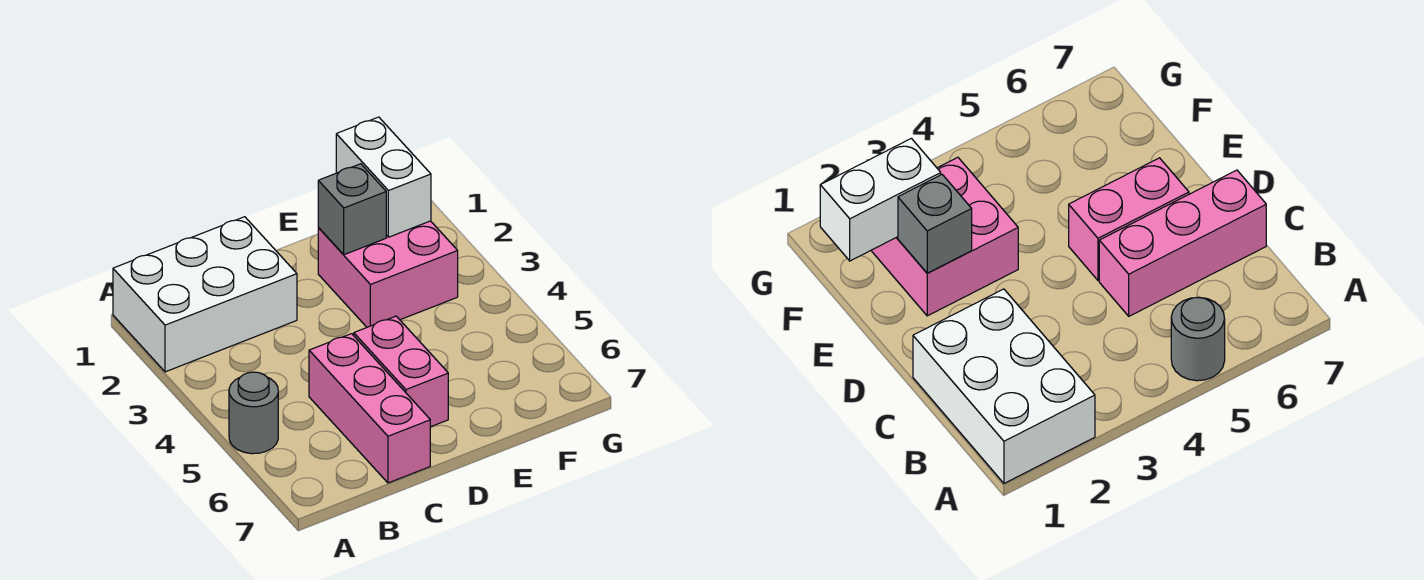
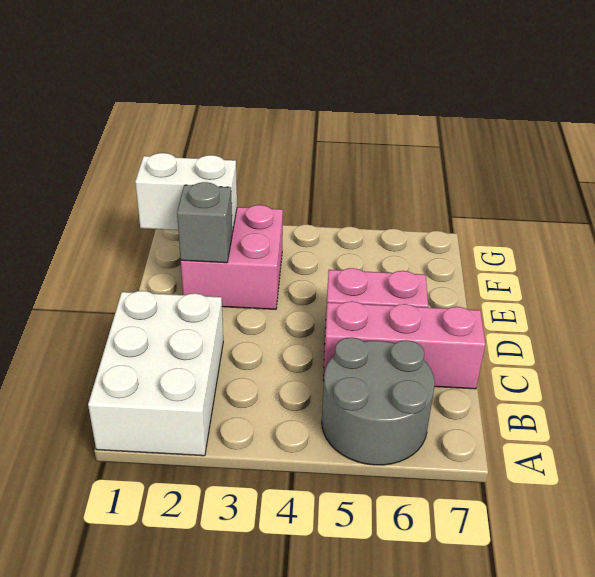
grey 1x1 round brick [229,372,278,454] -> grey 2x2 round brick [322,337,435,465]

